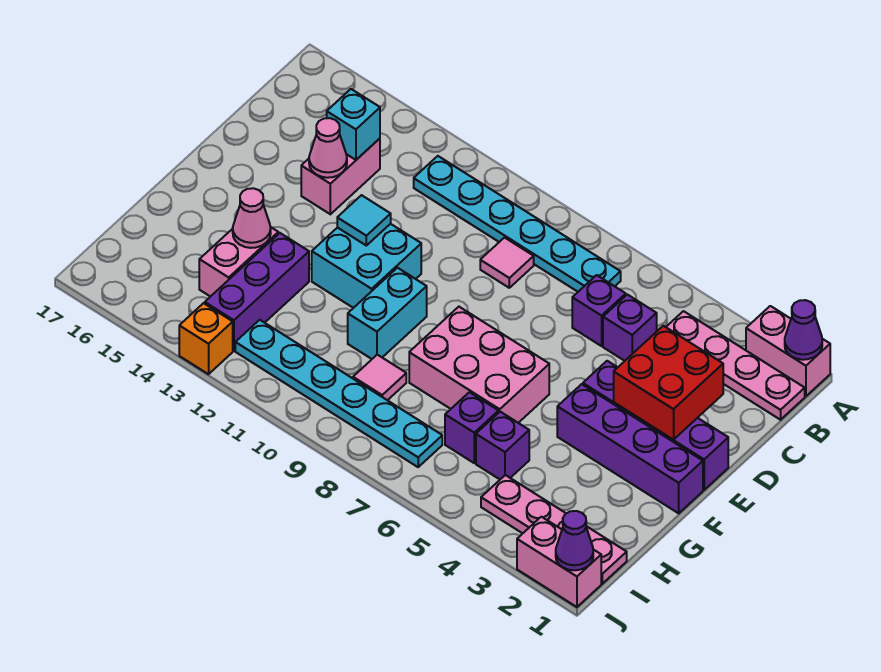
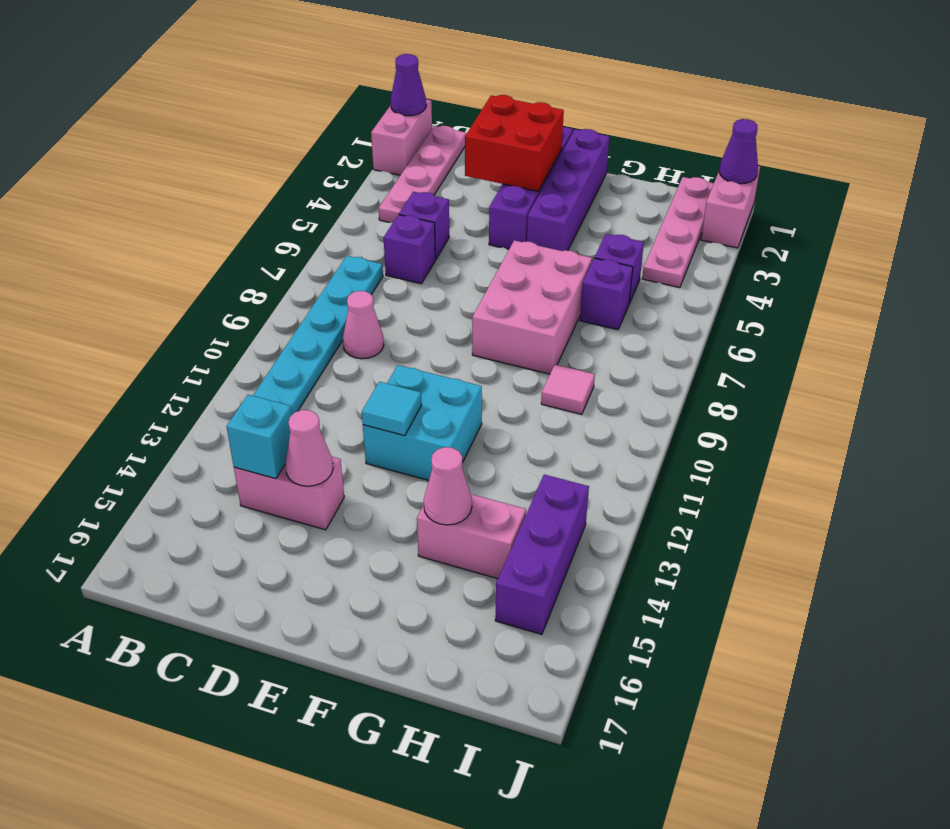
pink 1x1 tile [480,238,534,288] -> pink 1x1 cone [343,291,384,359]
cyan 1x2 brick [348,268,427,359] -> none
purple 1x3 brick [205,233,309,351] -> purple 1x3 brick turned to [495,475,589,634]
cyan 1x6 plate [235,320,442,467] -> none
orange 1x1 brick [179,303,233,374] -> none

